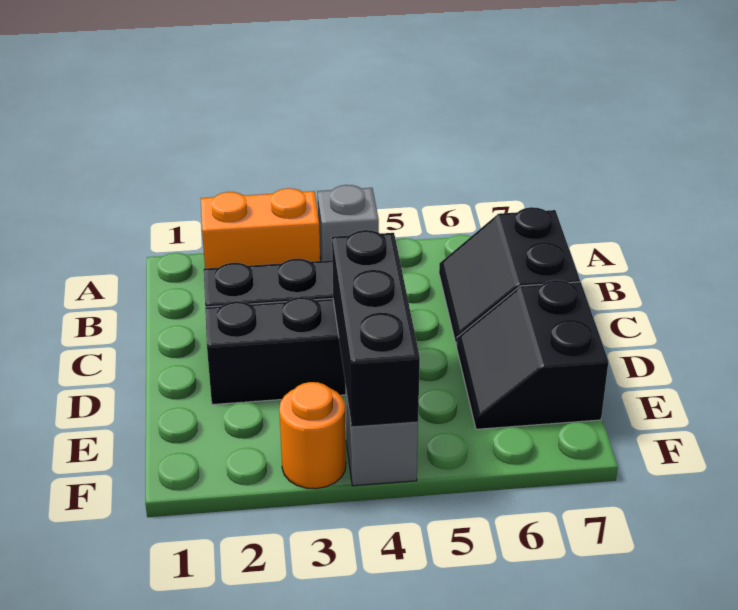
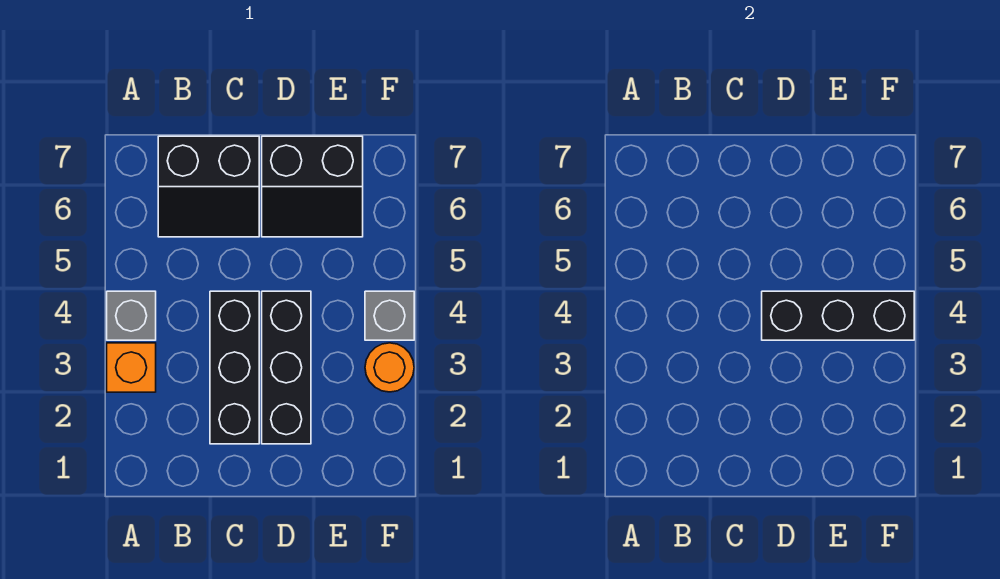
orange 1x2 brick [201,188,320,268] -> orange 1x1 brick [107,343,156,392]

